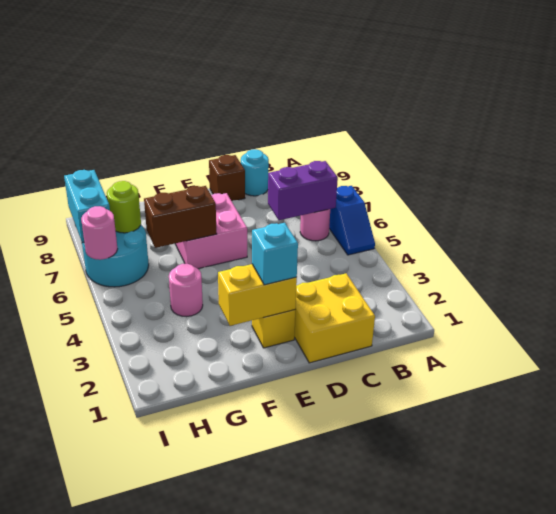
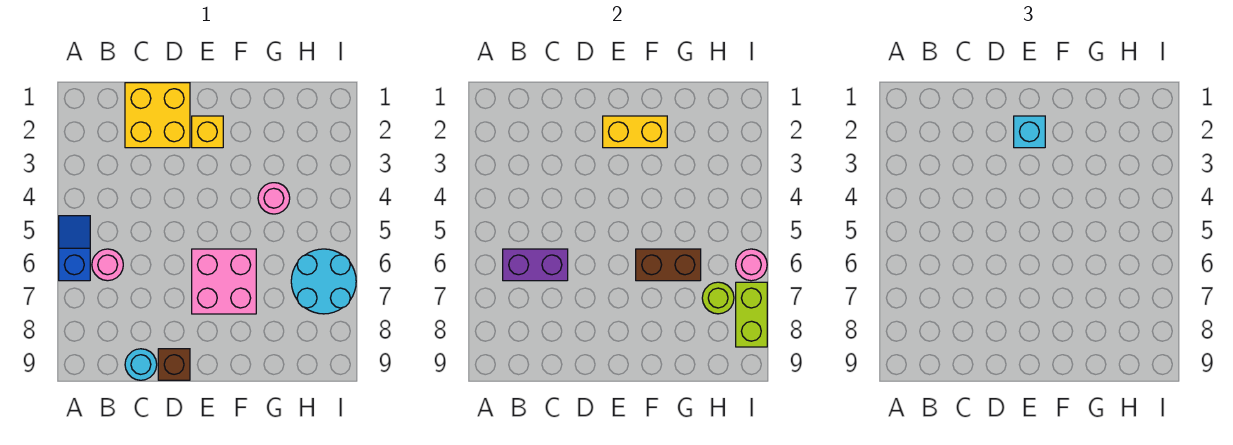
cyan 1x2 brick [64,170,110,243] -> lime 1x2 brick [736,282,767,347]

